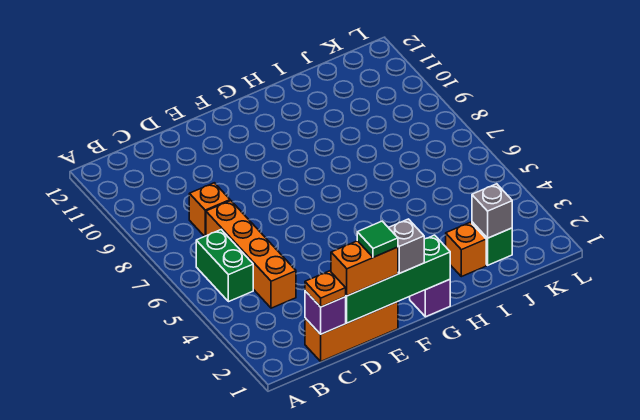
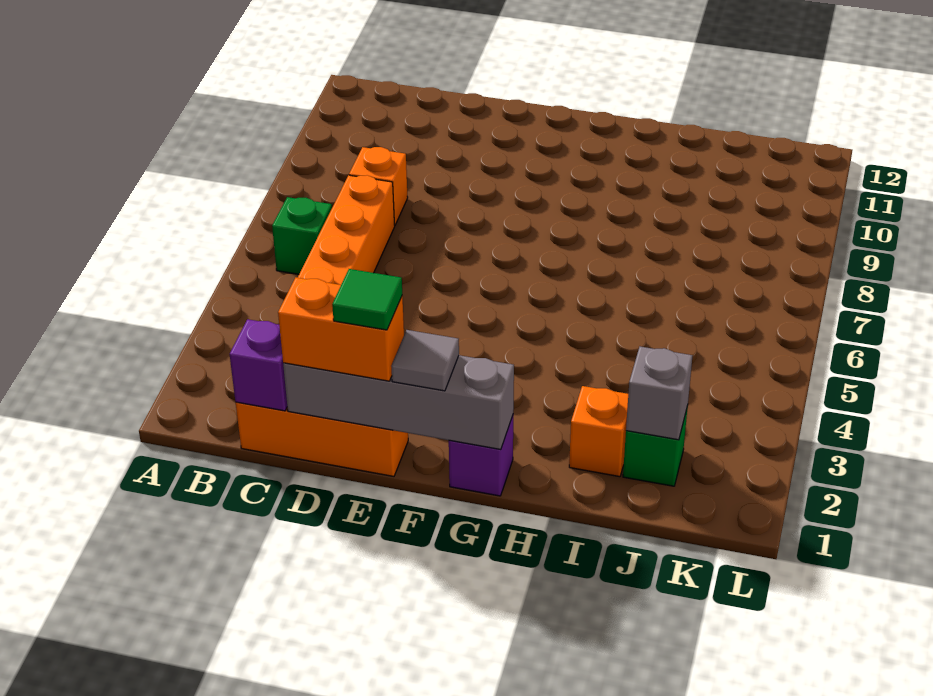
green 1x2 brick [196,230,253,302] -> green 1x1 brick [272,197,332,274]
orange 1x1 plate [305,271,346,307] -> none
green 1x4 brick [346,235,450,323] -> grey 1x4 brick [283,355,514,450]
grey 1x1 brick [389,219,424,273] -> grey 1x1 tile [391,330,459,391]

